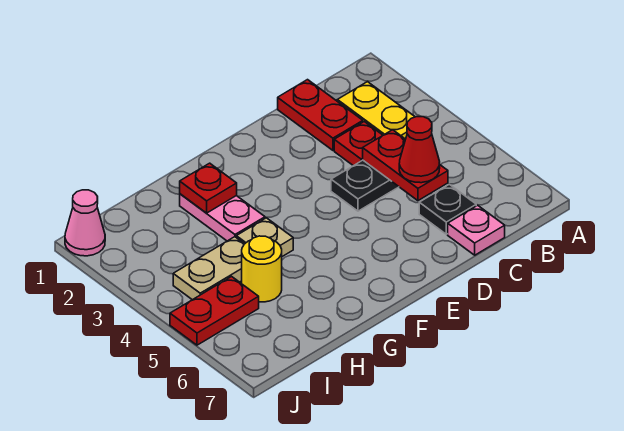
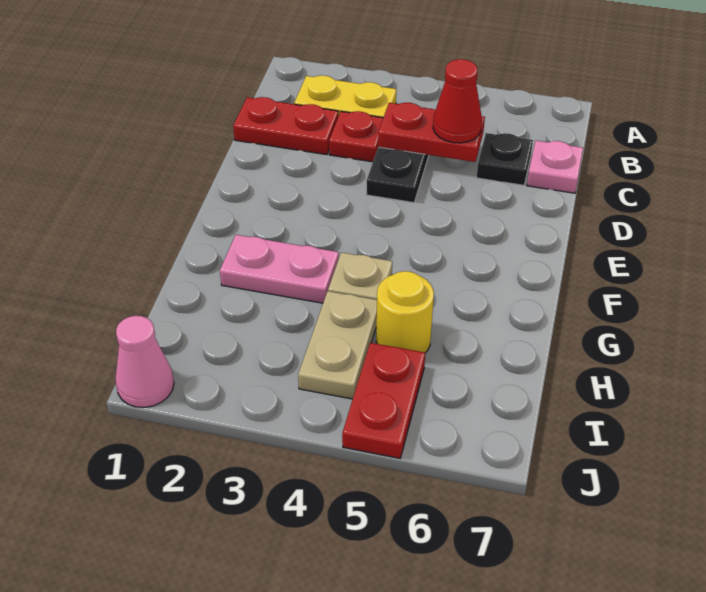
red 1x1 plate [180,163,237,213] -> none

